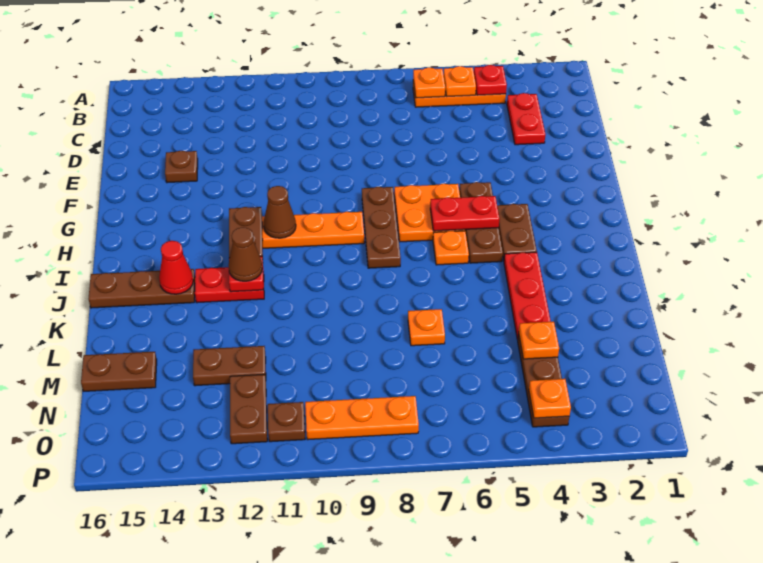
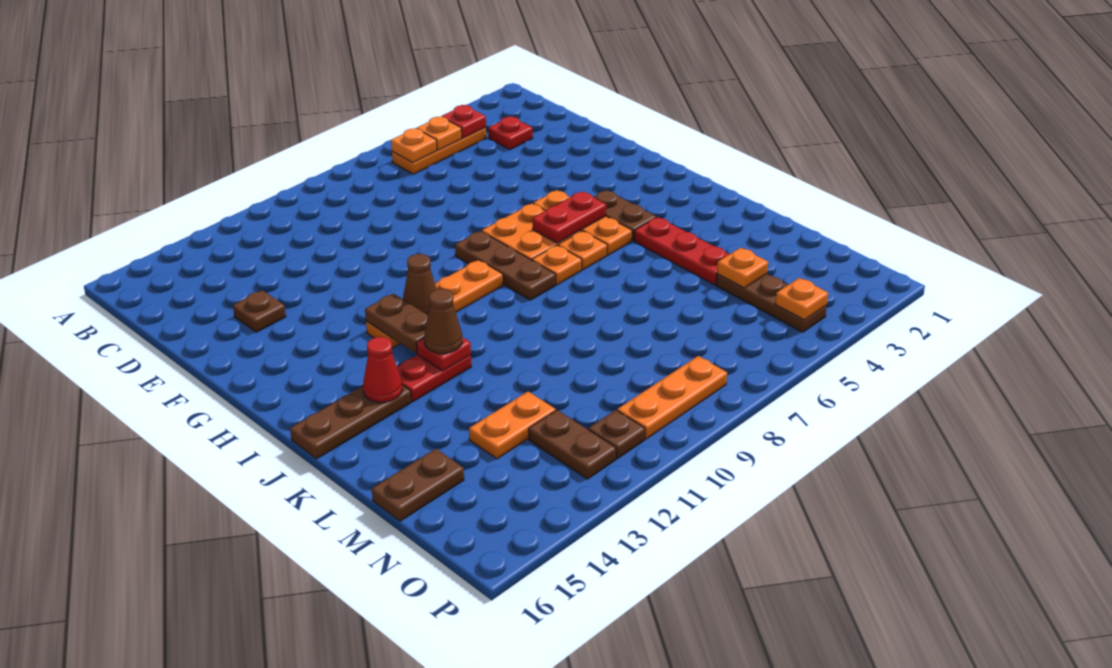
red 1x2 plate [507,93,545,145] -> red 1x1 plate [488,117,533,150]
brown 1x3 plate [459,182,503,263] -> orange 1x3 plate [533,190,632,255]
orange 1x1 plate [408,309,445,346] -> orange 1x1 plate moved to [532,245,582,285]
brown 1x2 plate [193,346,266,386] -> orange 1x2 plate [469,392,556,459]

